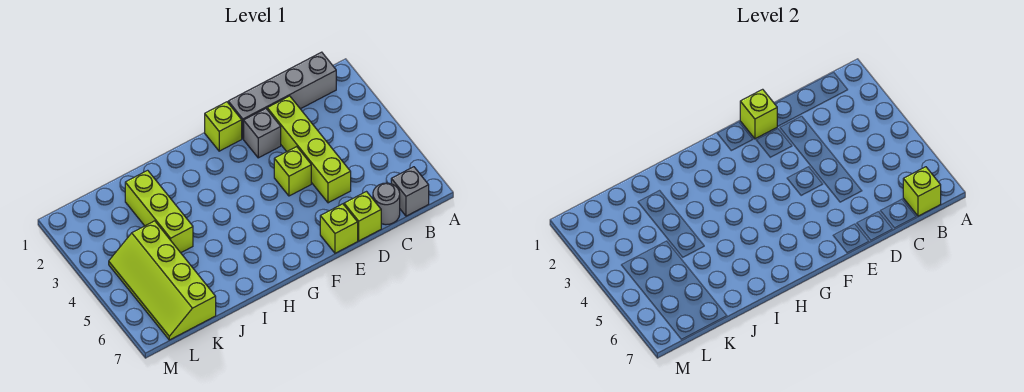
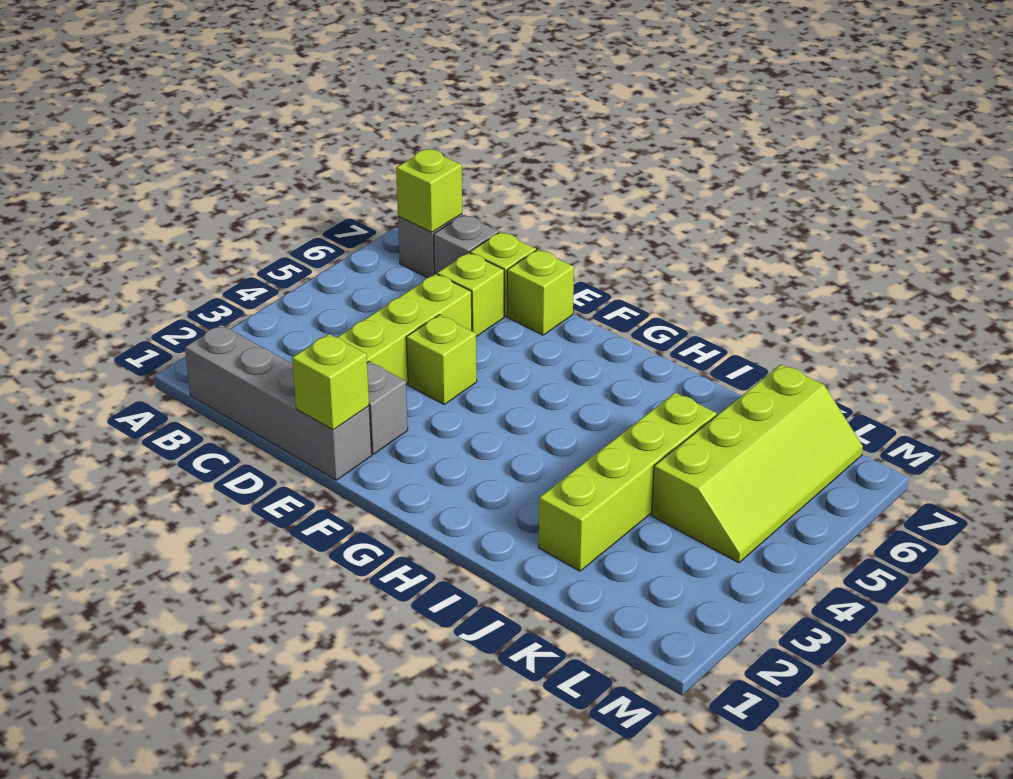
grey 1x1 round brick [373,183,400,225] -> grey 1x1 brick [434,215,499,274]
lime 1x1 brick [205,102,242,151] -> lime 1x1 brick moved to [437,252,504,337]
lime 1x3 brick [125,170,193,253] -> lime 1x4 brick [539,393,717,571]

